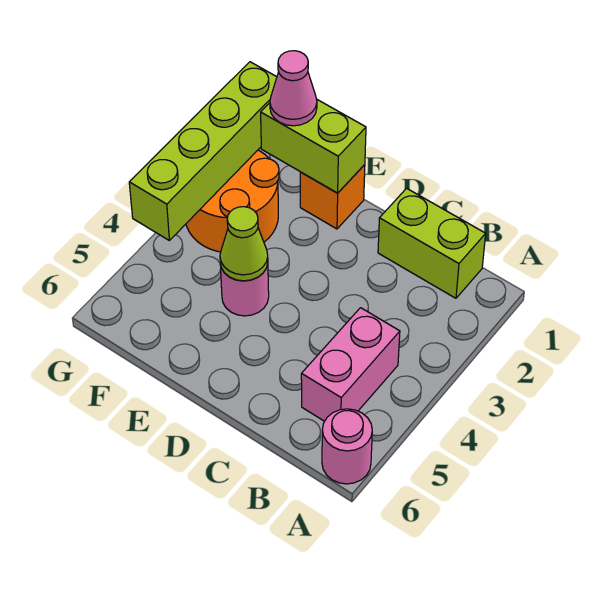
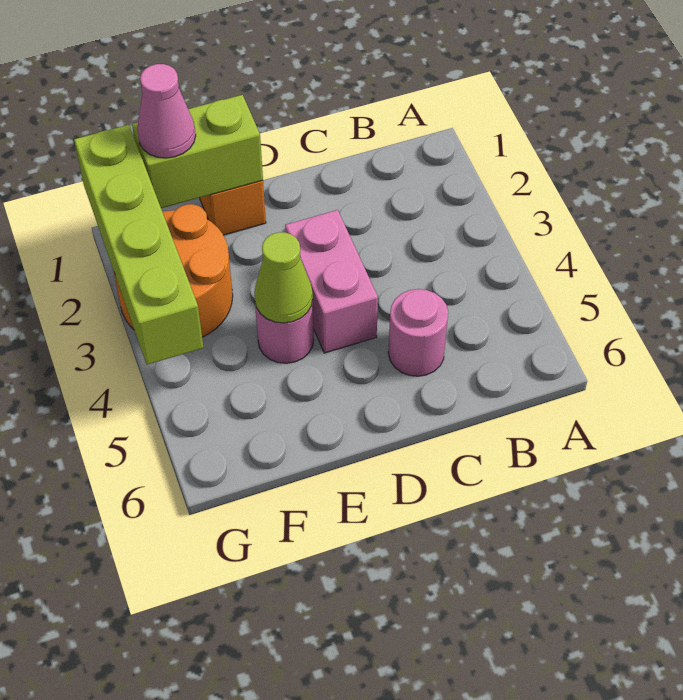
pink 1x1 round brick [322,409,372,484] -> pink 1x1 round brick moved to [388,289,448,376]
lime 1x2 brick [378,188,486,298] -> none
pink 1x2 brick [301,308,400,421] -> pink 1x2 brick moved to [285,210,378,353]

